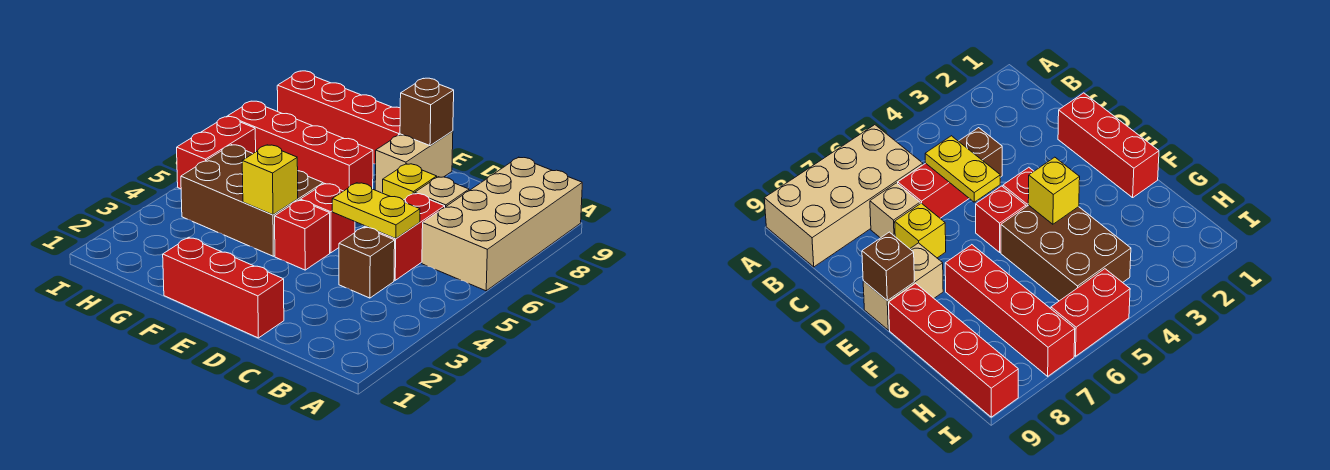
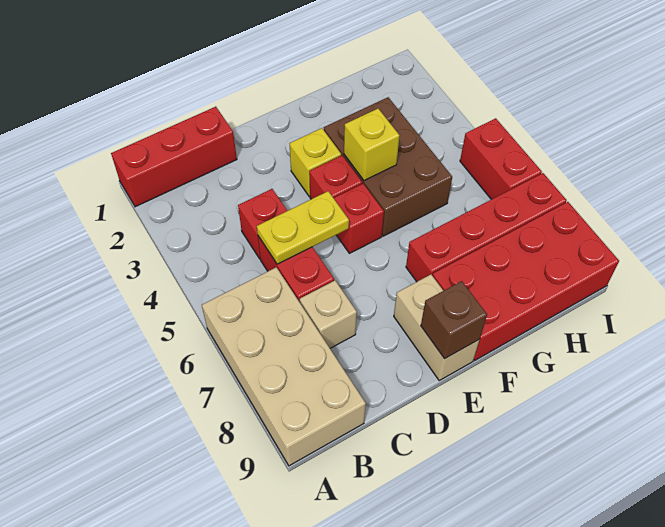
brown 1x1 brick [339,227,395,298] -> red 1x1 brick [238,189,287,259]
red 1x3 brick [163,237,284,338] -> red 1x3 brick moved to [111,107,237,207]
yellow 1x1 brick [383,164,437,200] -> yellow 1x1 brick moved to [290,128,341,197]
brown 2x3 brick [181,145,323,256] -> brown 2x3 brick turned to [324,97,452,236]
red 1x4 brick [277,71,400,164] -> red 2x4 brick [433,202,619,360]

